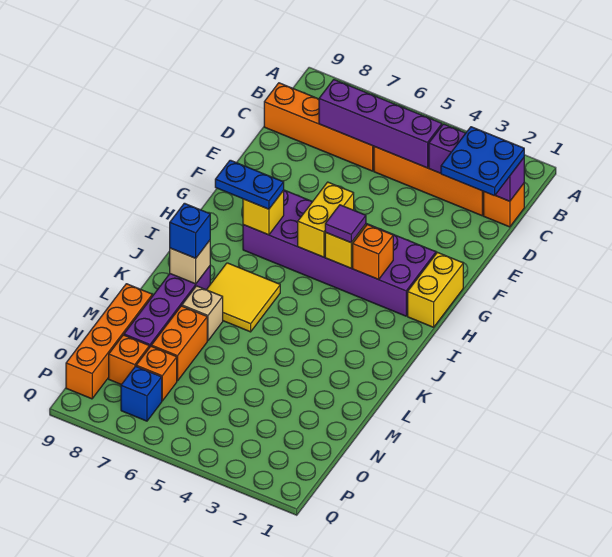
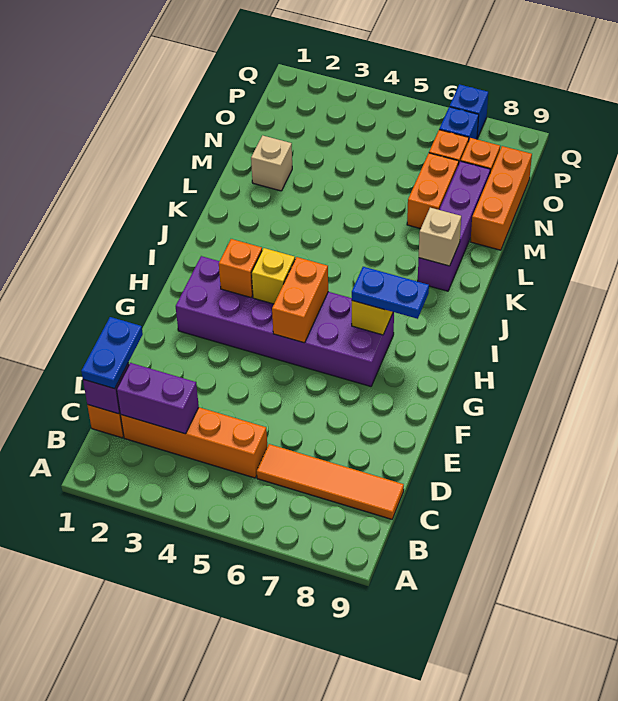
blue 2x2 plate [441,127,524,196] -> blue 1x2 plate [81,317,143,389]
purple 1x4 brick [319,80,442,168] -> none
orange 1x4 brick [264,83,374,171] -> orange 1x4 tile [257,444,404,519]
yellow 1x2 brick [408,252,463,327] -> none
yellow 1x2 brick [298,182,354,257] -> orange 1x2 brick [272,257,328,343]
purple 1x1 tile [325,205,366,243] -> none
yellow 2x2 tile [207,263,280,332] -> none
blue 1x1 brick [170,203,210,258] -> blue 1x1 brick moved to [450,84,488,139]
tan 1x1 brick [182,286,223,341] -> tan 1x1 brick moved to [251,135,292,191]
orange 1x4 brick [66,284,152,399] -> orange 1x3 brick [470,146,532,250]

